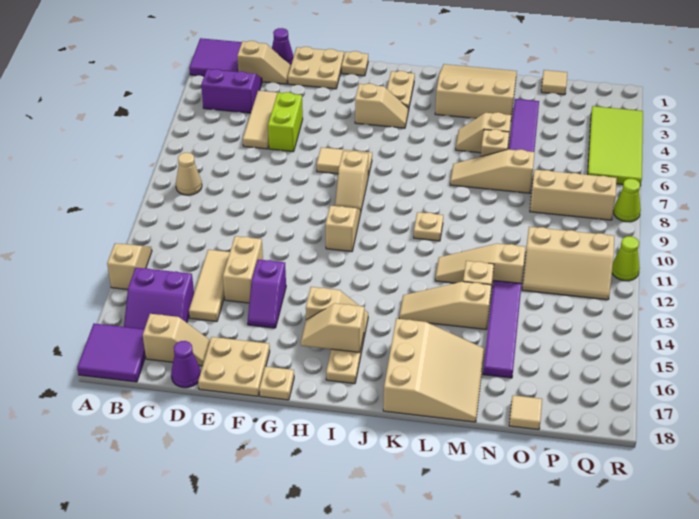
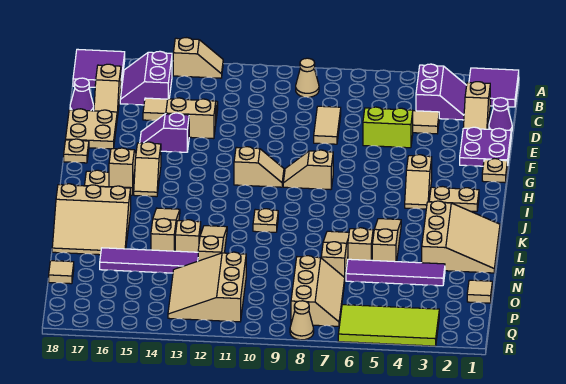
tan 2x2 plate [288,47,344,89] -> purple 2x2 plate [460,127,511,166]
tan 1x2 tile [317,147,372,177] -> tan 1x2 tile moved to [314,106,341,144]
tan 1x2 slope [456,112,511,153] -> tan 1x3 slope [372,219,401,262]
tan 2x3 slope [522,227,614,300] -> tan 3x3 slope [168,252,246,322]
lime 1x1 cone [613,179,641,222] -> tan 1x1 cone [290,301,314,340]
lime 1x1 cone [612,236,640,281] -> none

